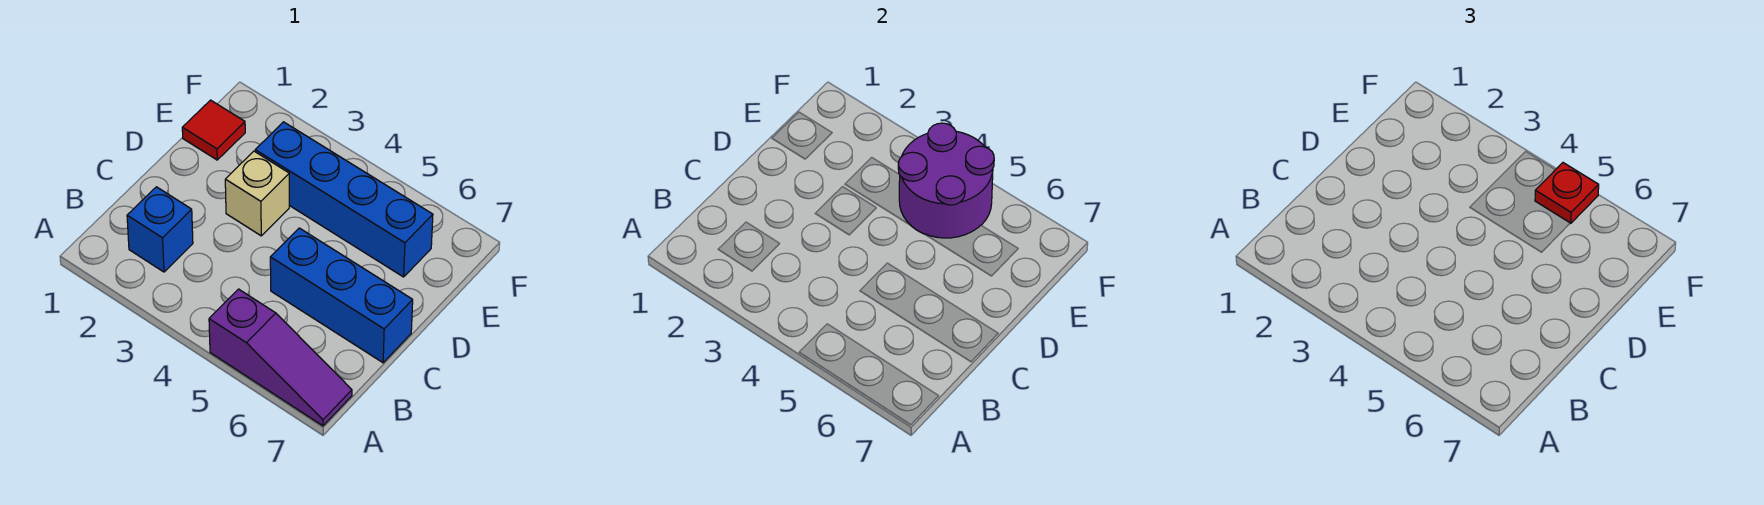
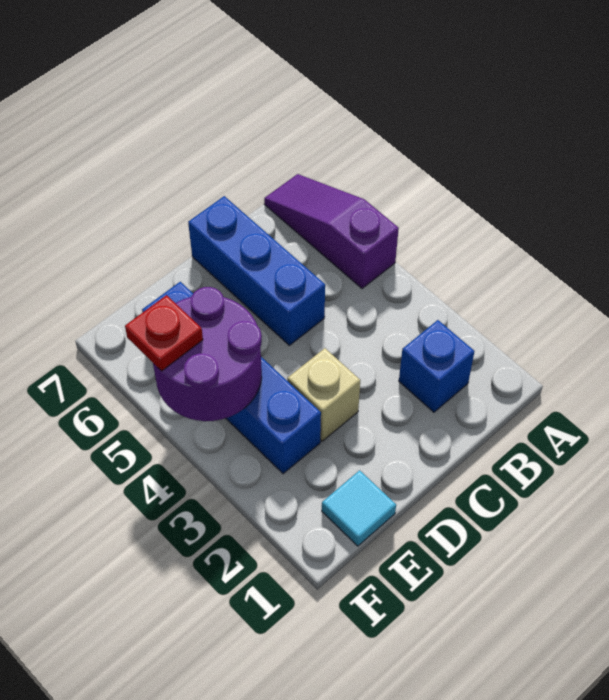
red 1x1 tile [182,100,245,160] -> cyan 1x1 tile [322,470,396,546]

